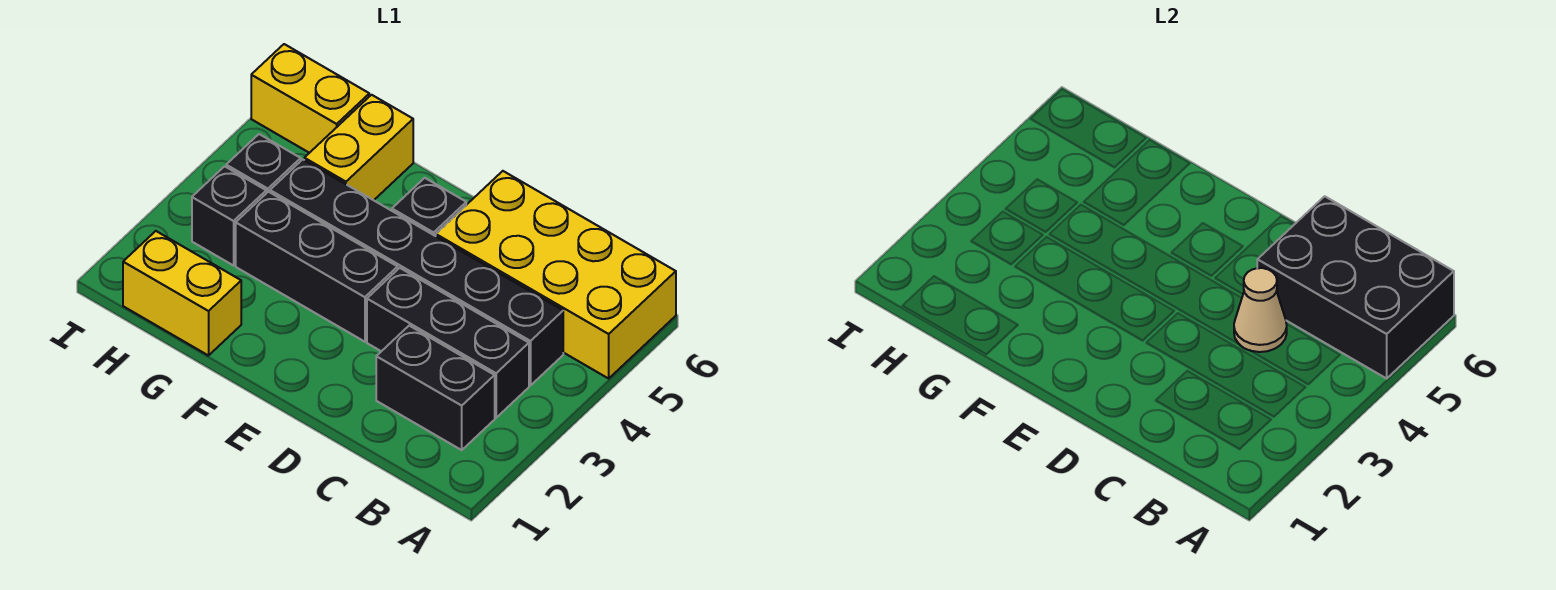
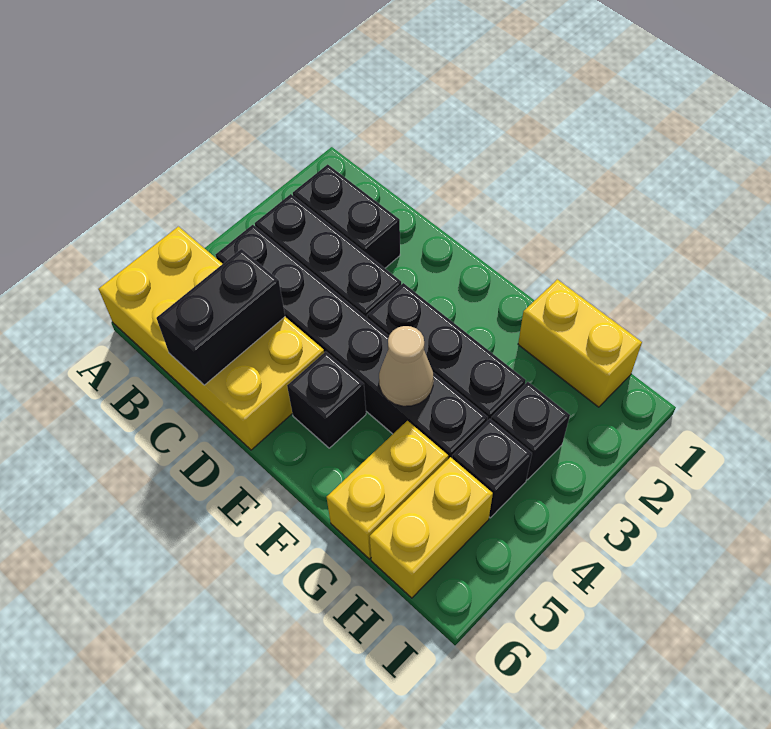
black 2x3 brick [1257,196,1454,378] -> black 1x2 brick [156,249,285,385]
tan 1x1 cone [1234,268,1287,352] -> tan 1x1 cone moved to [379,326,434,406]
yellow 1x2 brick [251,44,369,153] -> yellow 1x2 brick turned to [369,457,493,598]

